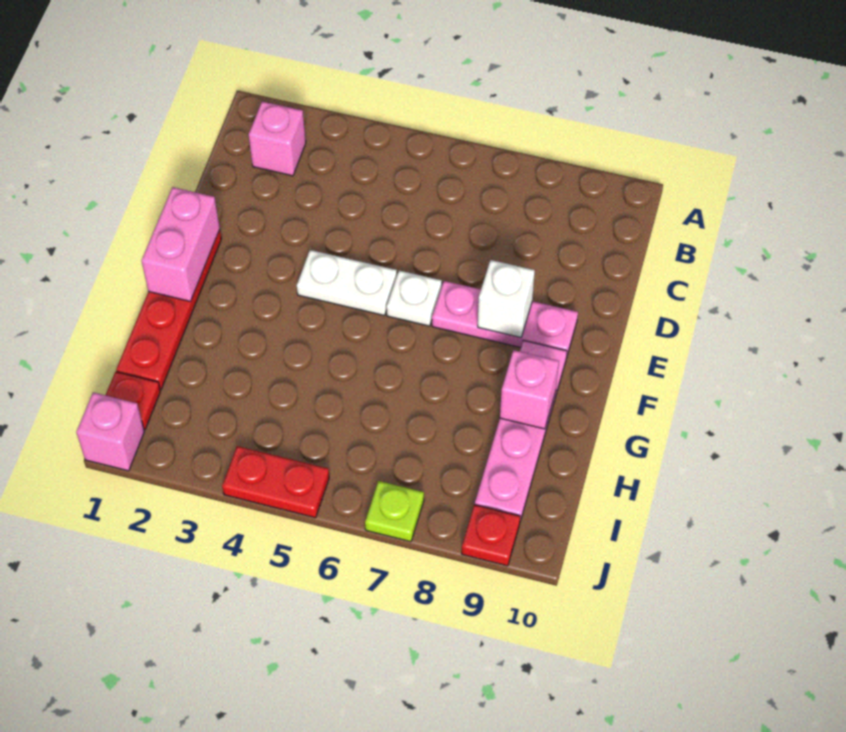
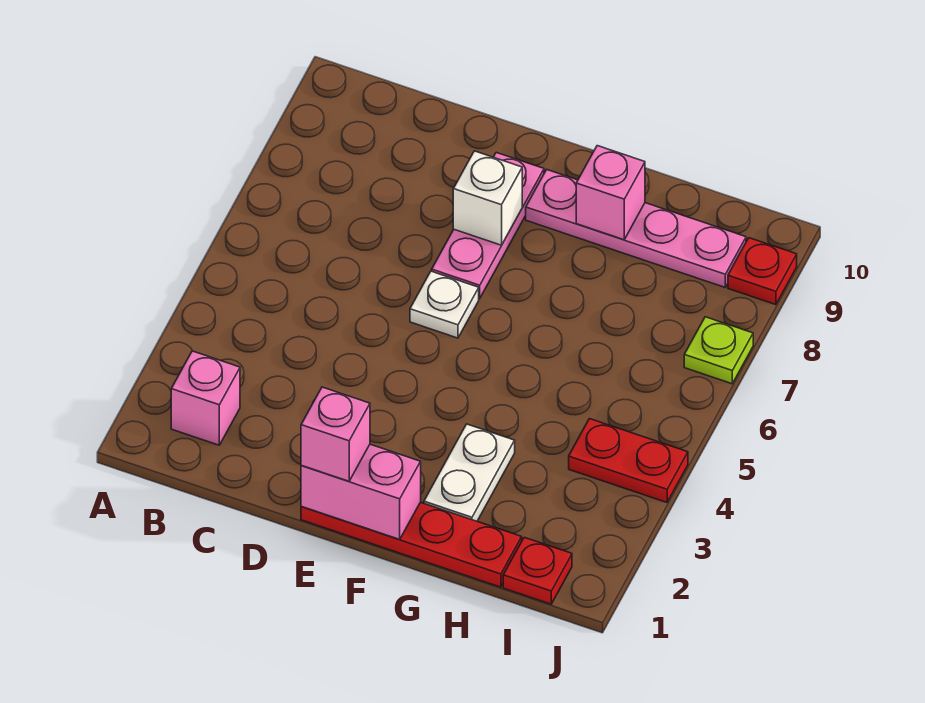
white 1x2 plate [297,250,397,316] -> white 1x2 plate moved to [424,424,515,521]
pink 1x1 brick [76,392,144,471] -> pink 1x1 brick moved to [301,387,370,481]
red 1x2 plate [222,446,329,518] -> red 1x2 plate turned to [569,419,688,502]

